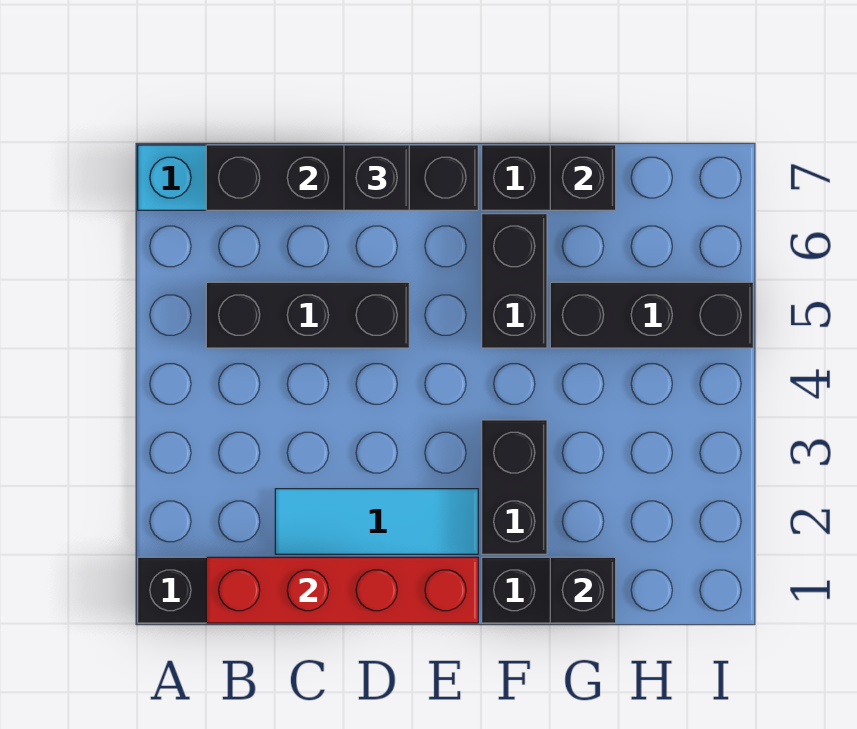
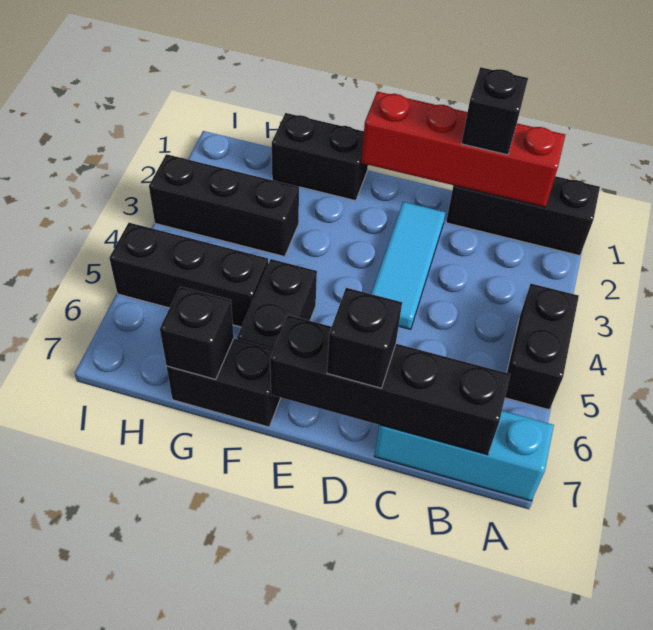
black 1x3 brick [206,282,409,348] -> black 1x3 brick moved to [149,154,299,257]
cyan 1x3 tile [275,489,478,554] -> cyan 1x3 tile turned to [371,202,446,329]
black 1x2 brick [482,420,547,554] -> black 1x2 brick moved to [505,284,579,410]
black 1x1 brick [550,557,616,623] -> black 1x1 brick moved to [461,67,528,155]

